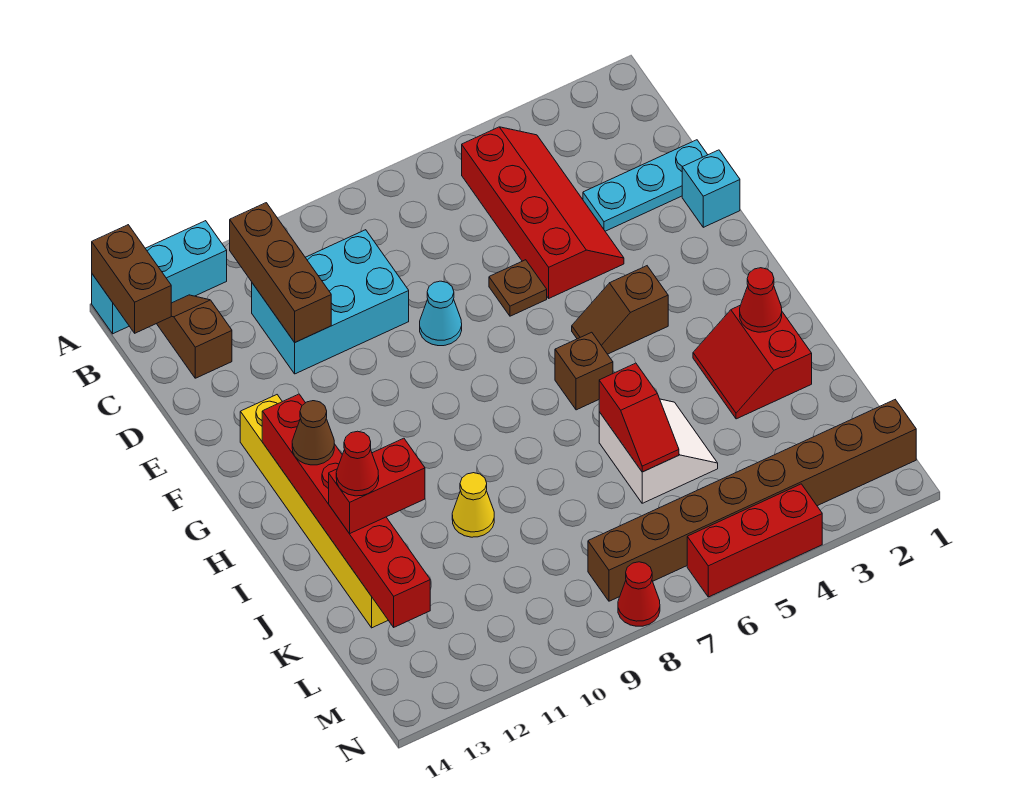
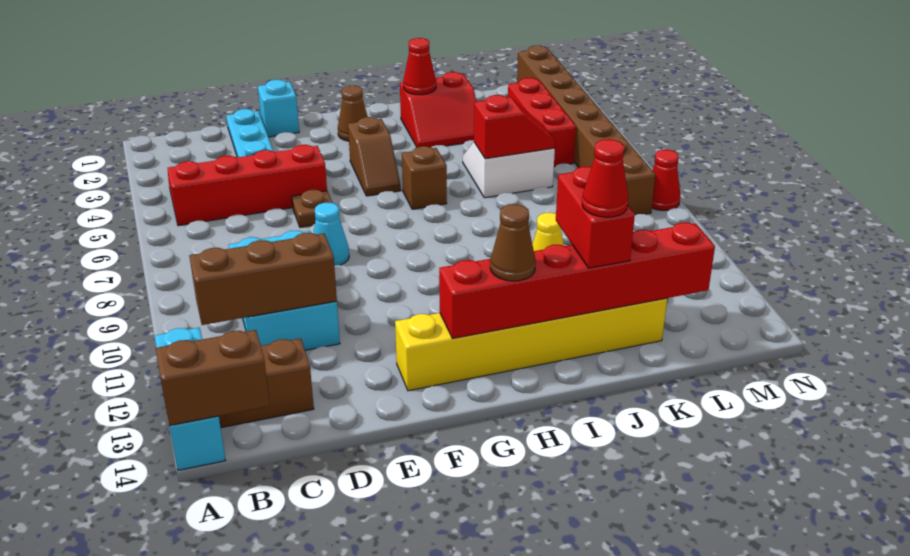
none -> brown 1x1 cone [338,86,368,141]
red 1x3 brick [687,484,822,597] -> red 1x3 brick moved to [508,78,576,167]

